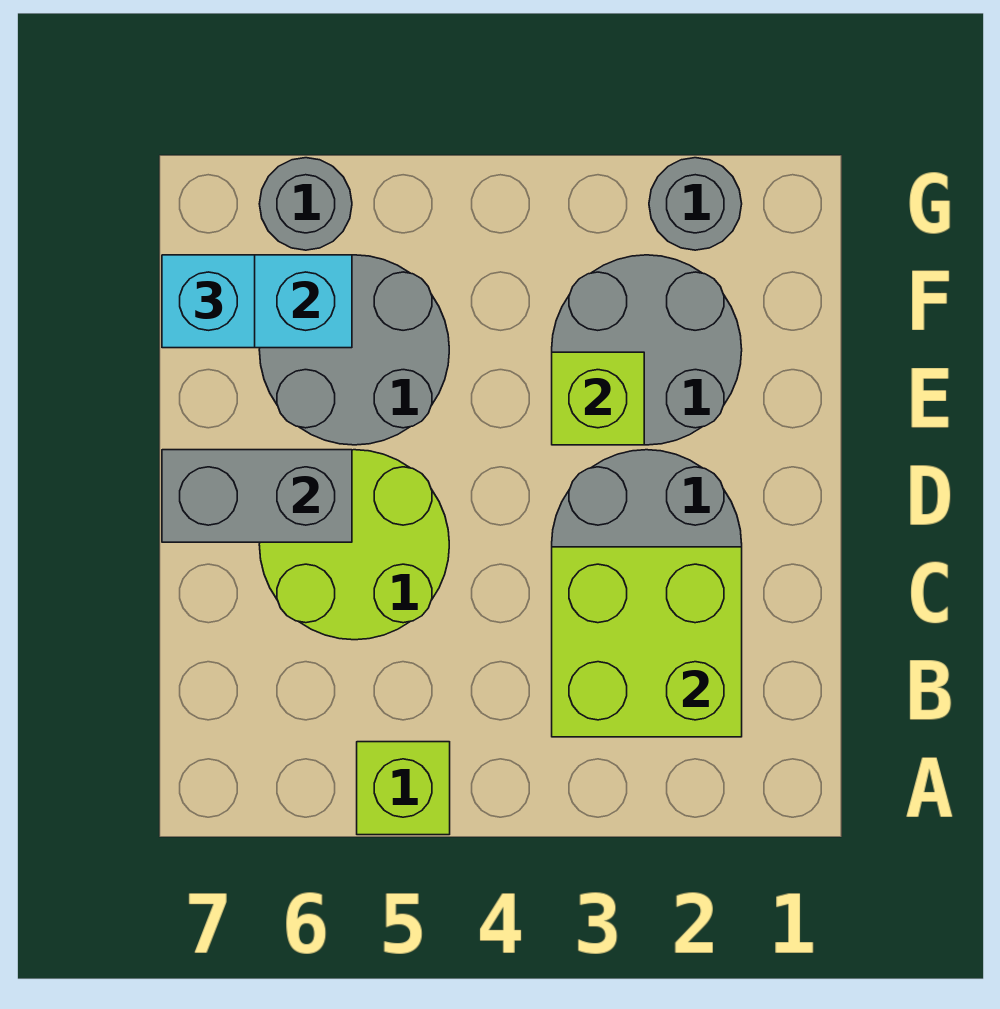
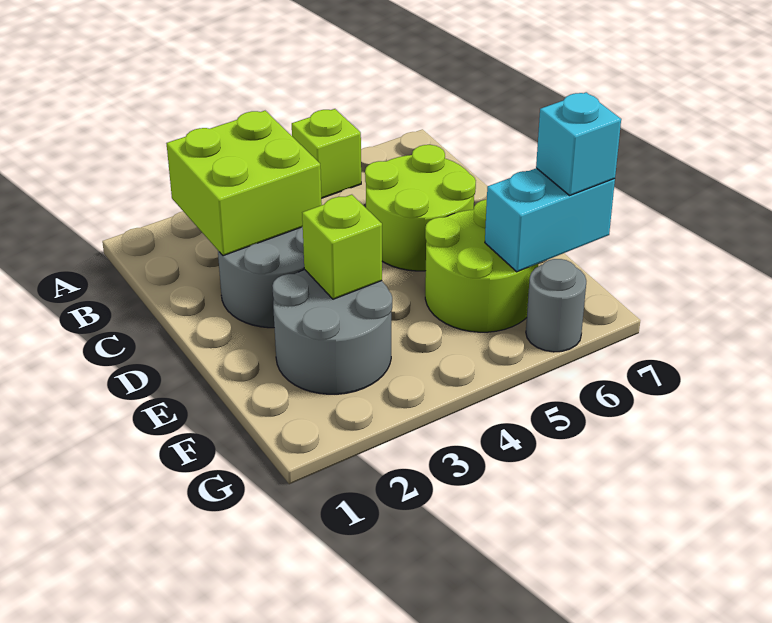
grey 1x2 brick [162,450,352,542] -> none
grey 2x2 round brick [259,255,449,445] -> lime 2x2 round brick [425,200,538,332]
grey 1x1 round brick [649,158,742,250] -> none

